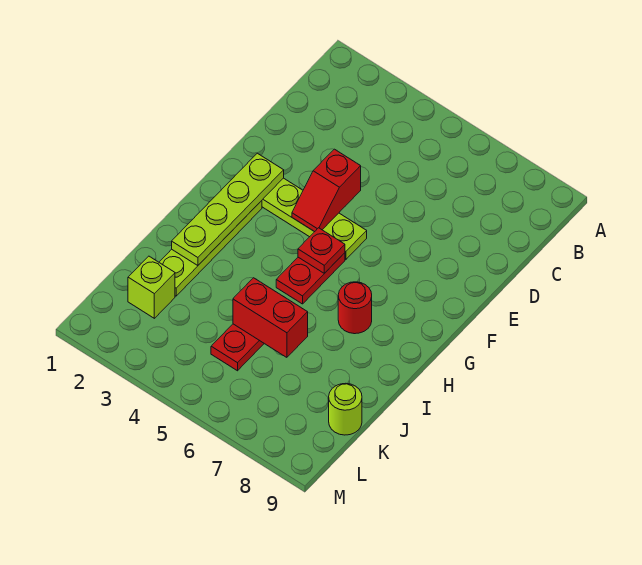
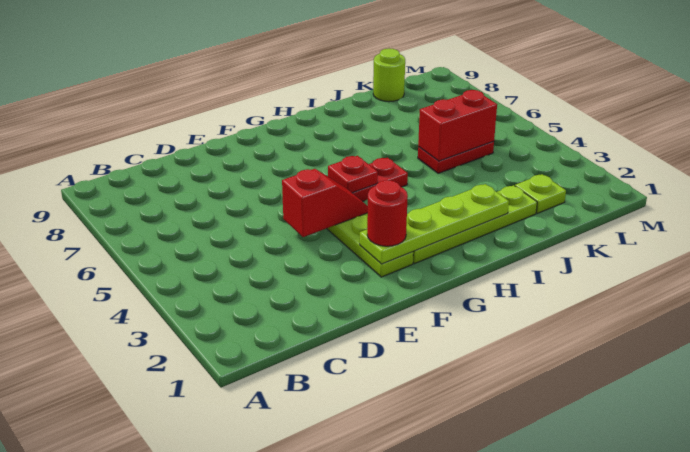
red 1x1 round brick [338,282,372,334] -> red 1x1 round brick moved to [367,180,408,246]
red 1x2 brick [233,278,308,357] -> red 1x2 brick turned to [418,90,497,161]
lime 1x1 brick [128,256,175,318] -> lime 1x1 plate [515,174,566,213]

